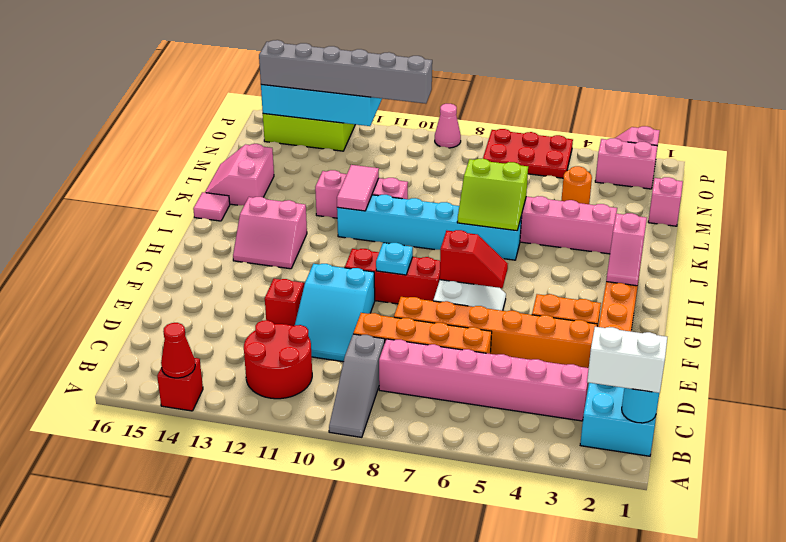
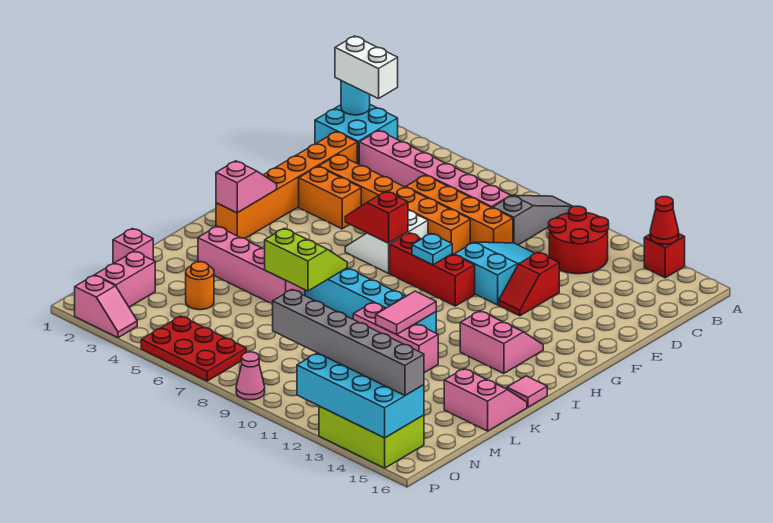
pink 2x2 slope [205,144,274,205] -> pink 2x2 slope turned to [444,369,527,431]
pink 1x2 brick [595,138,657,189] -> pink 1x2 brick turned to [95,251,155,307]

